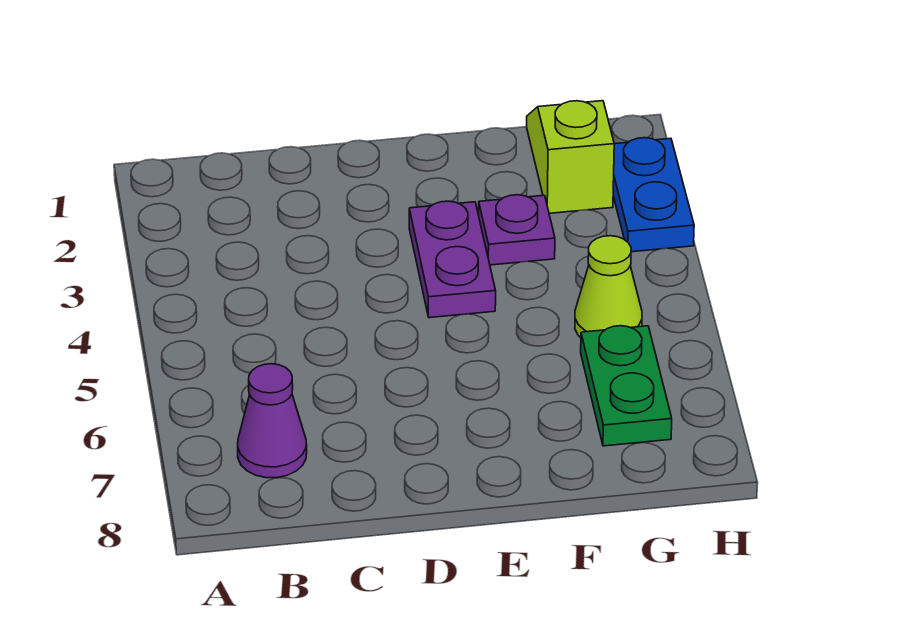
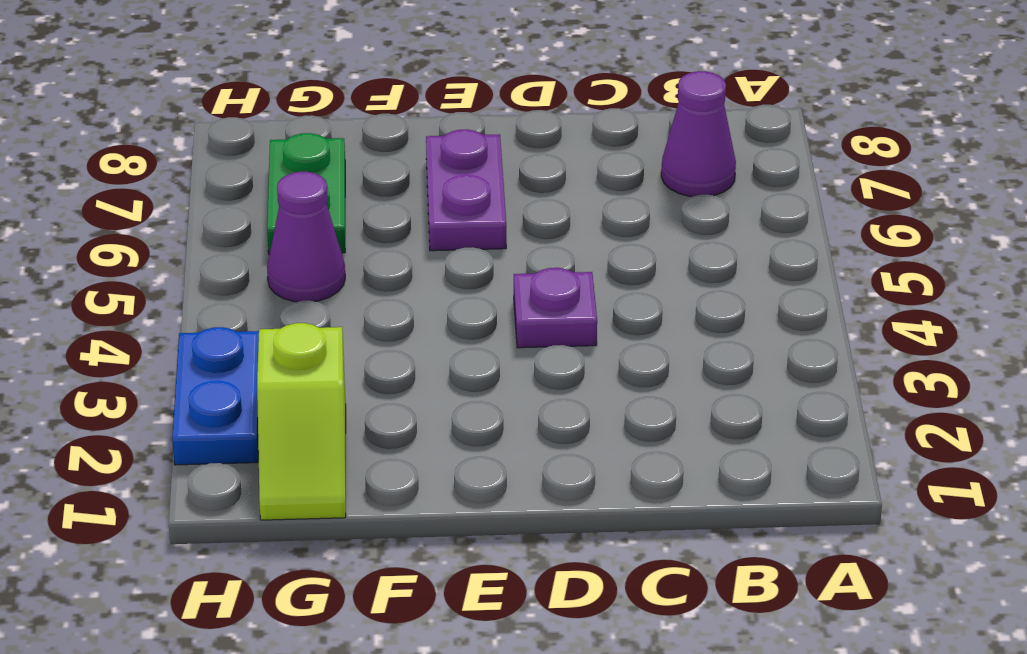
purple 1x2 plate [409,201,496,318] -> purple 1x2 plate moved to [426,129,506,251]
purple 1x1 plate [479,195,555,265] -> purple 1x1 plate moved to [514,268,597,348]
lime 1x1 cone [575,236,642,338] -> purple 1x1 cone [267,172,345,302]

